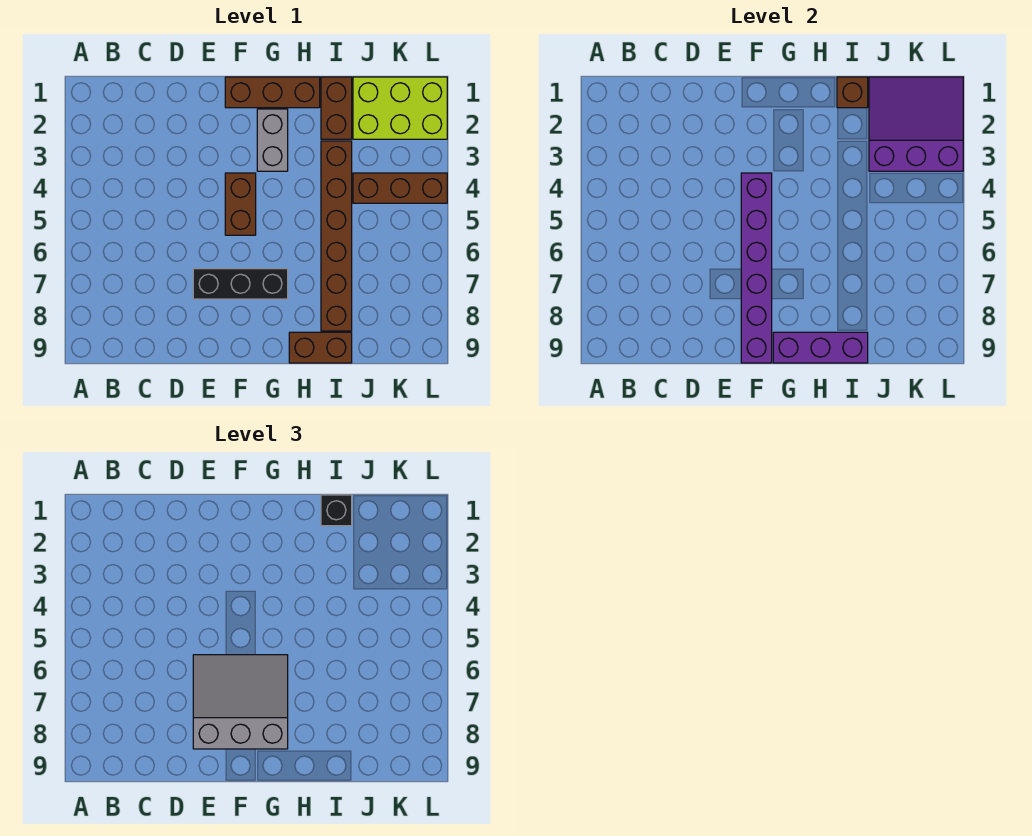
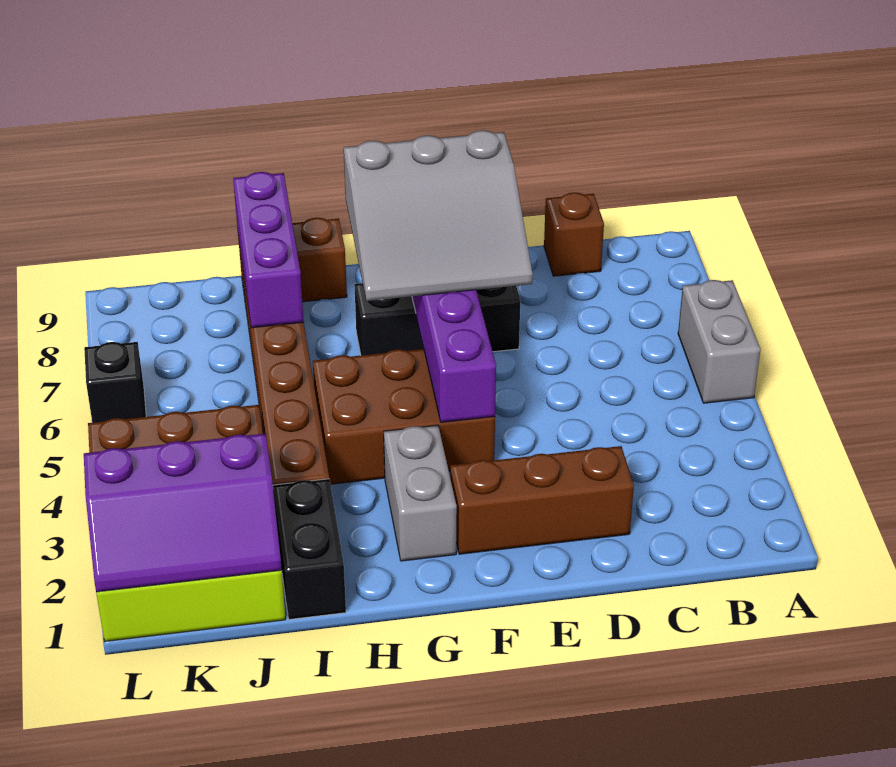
none -> grey 1x2 brick [678,280,761,403]
brown 1x3 brick [225,77,320,108] -> brown 1x3 brick moved to [450,446,634,554]
brown 1x2 brick [225,173,256,235] -> brown 2x3 brick [313,349,495,484]
purple 1x3 brick [773,332,868,363] -> purple 1x3 brick turned to [233,172,304,328]
brown 1x2 brick [321,77,352,139] -> black 1x2 brick [273,479,346,619]
brown 1x1 brick [837,77,868,108] -> brown 1x1 brick moved to [544,193,604,276]
black 1x1 brick [321,495,352,526] -> black 1x1 brick moved to [84,342,146,423]
purple 3x3 slope [869,77,963,171] -> purple 2x3 slope [84,434,282,592]

